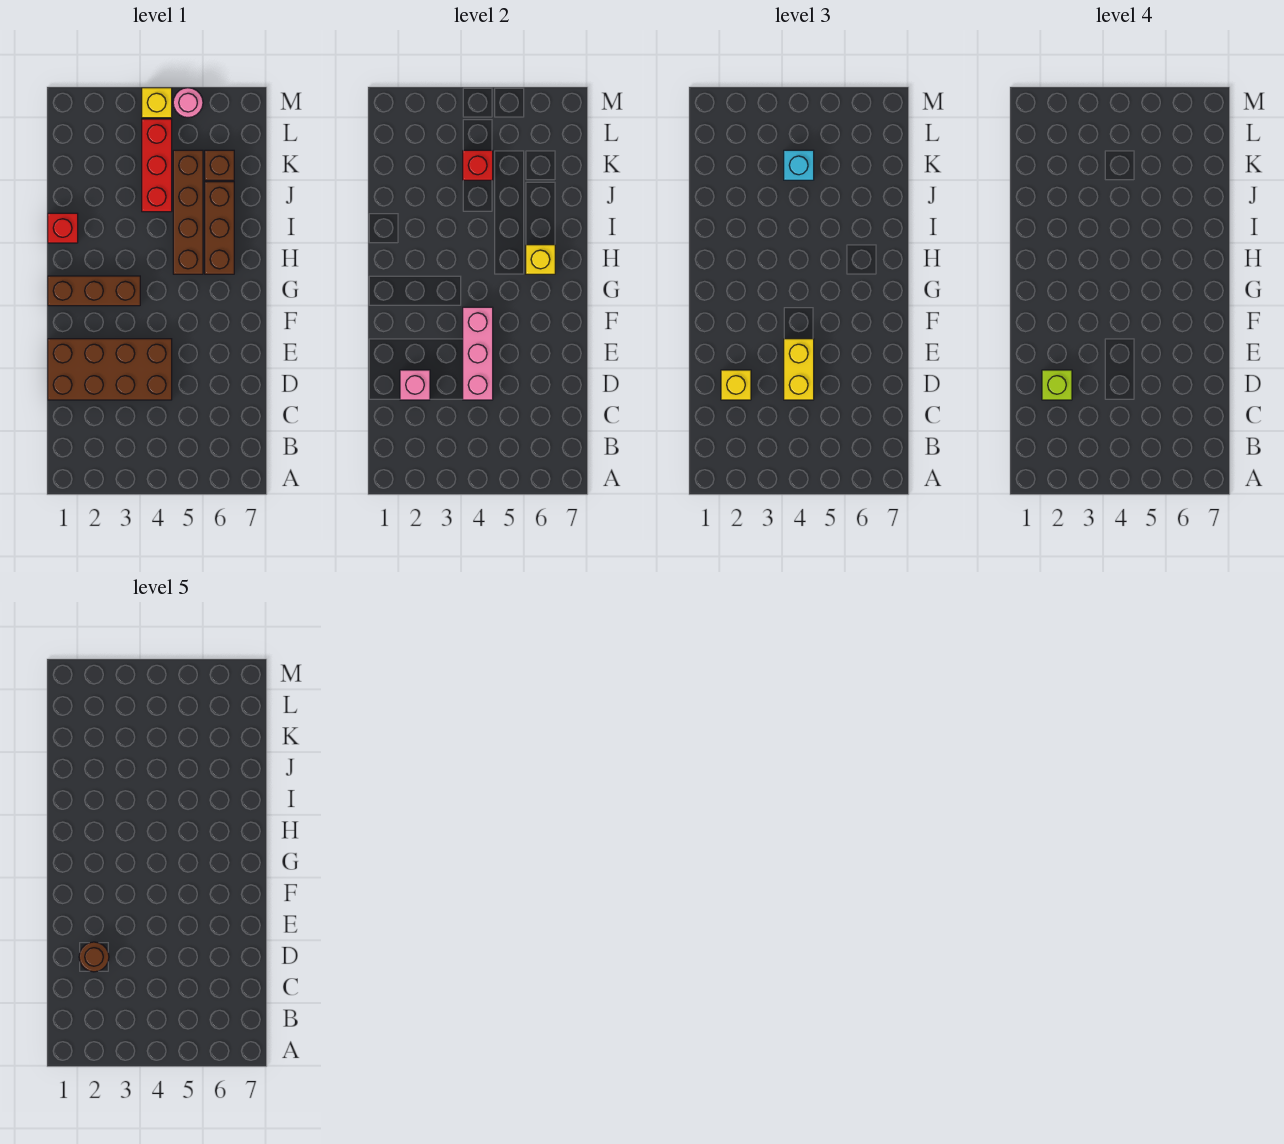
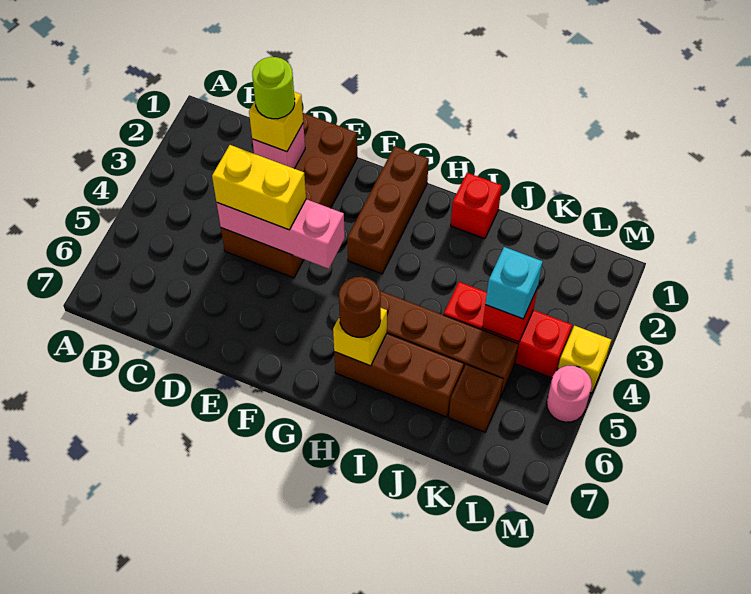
lime 1x1 brick [1042,370,1072,400] -> lime 1x1 round brick [252,57,295,119]
brown 1x1 round brick [79,942,109,972] -> brown 1x1 round brick moved to [339,277,381,337]

